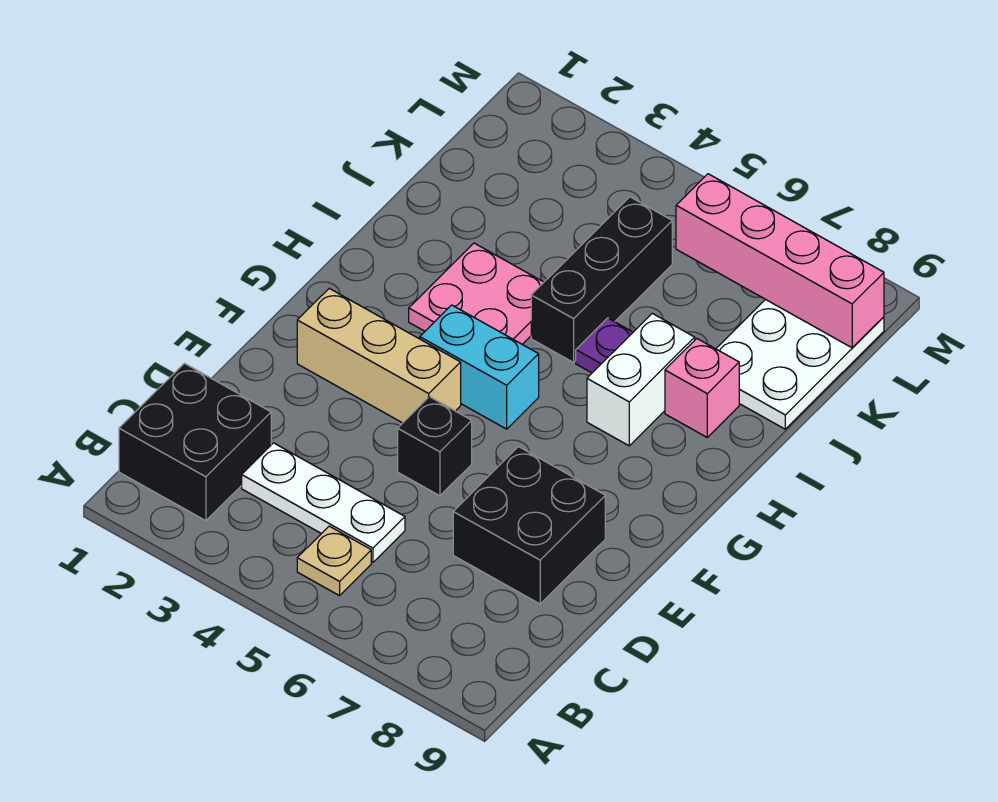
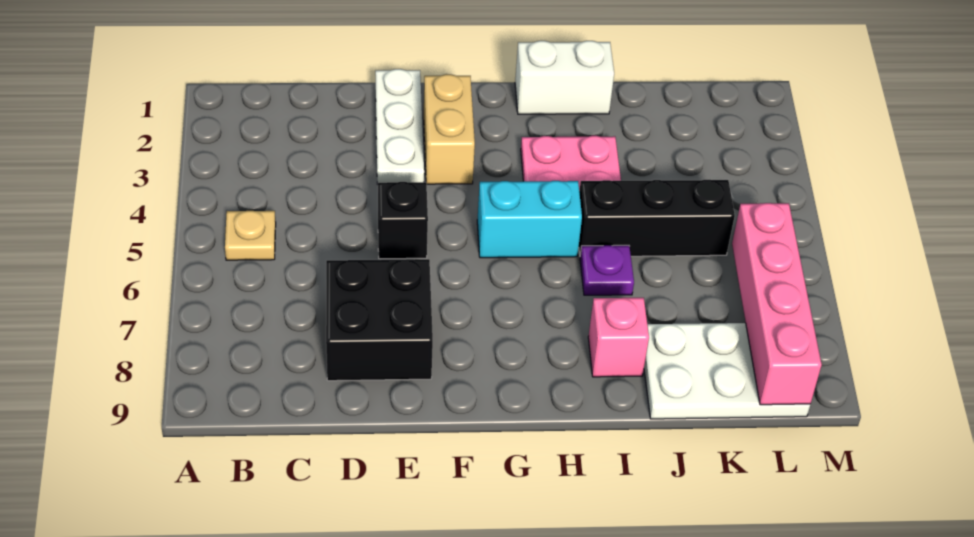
black 2x2 brick [119,363,271,521] -> none
white 1x3 plate [242,443,405,562] -> white 1x3 plate moved to [375,69,424,184]
tan 1x3 brick [297,288,461,423] -> tan 1x2 brick [424,74,475,184]
cyan 1x2 brick [420,305,539,429] -> cyan 1x2 brick turned to [477,181,582,258]
white 1x2 brick [587,313,695,446] -> white 1x2 brick moved to [515,41,614,114]

